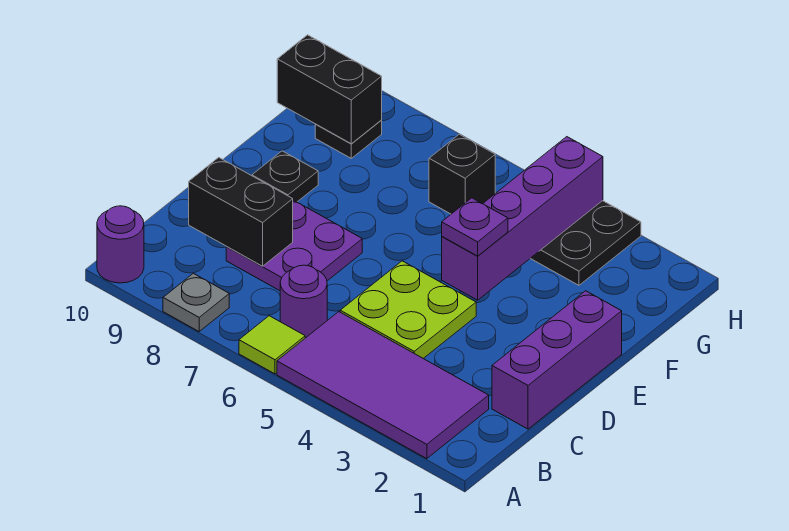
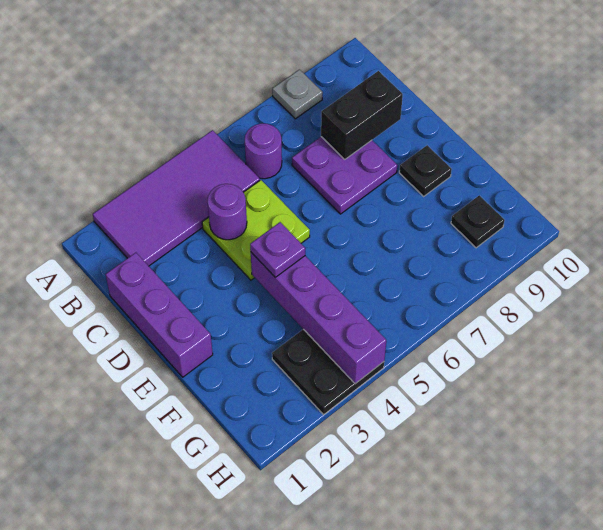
lime 1x1 tile [239,316,305,374] -> none
purple 1x1 round brick [97,206,144,283] -> purple 1x1 round brick moved to [207,184,247,240]
black 1x1 brick [429,134,495,214] -> none
black 1x2 brick [277,35,382,144] -> none

